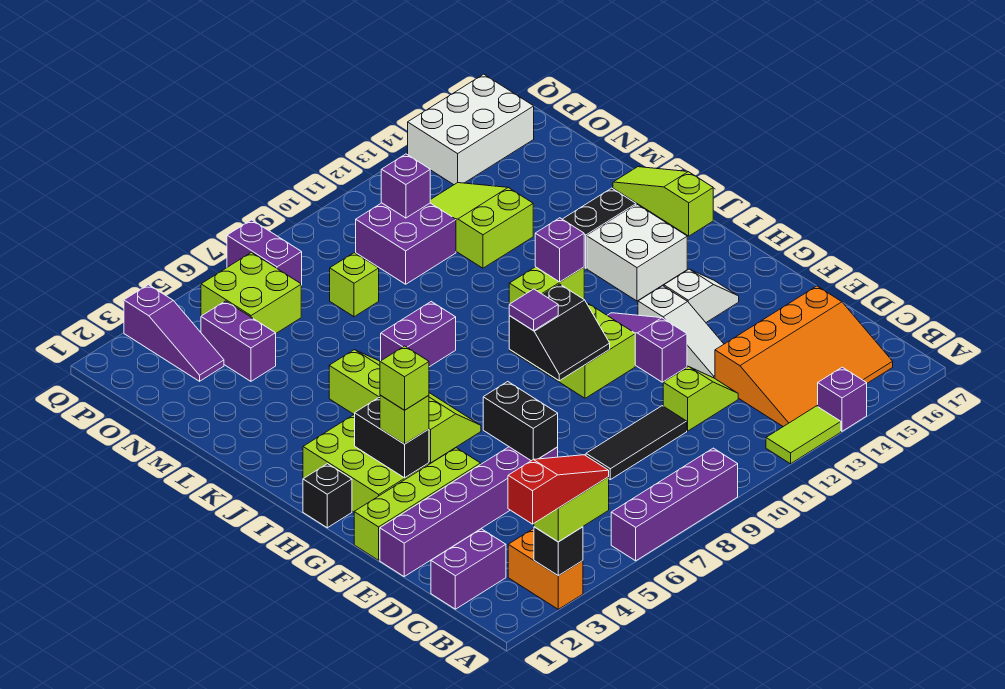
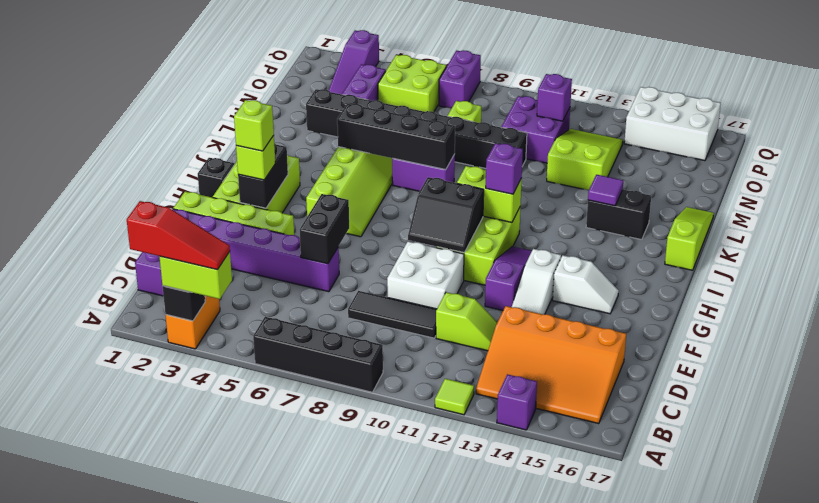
purple 1x4 brick [611,448,738,561] -> black 1x4 brick [253,317,383,392]
lime 1x2 tile [766,406,841,464] -> lime 1x1 tile [435,379,474,415]
purple 1x1 tile [509,289,558,331] -> purple 1x1 tile moved to [588,175,623,206]
white 2x2 brick [587,204,687,301] -> white 2x2 brick moved to [387,241,464,309]
none -> black 1x4 brick [337,104,455,170]
none -> black 1x8 brick [306,89,527,168]

